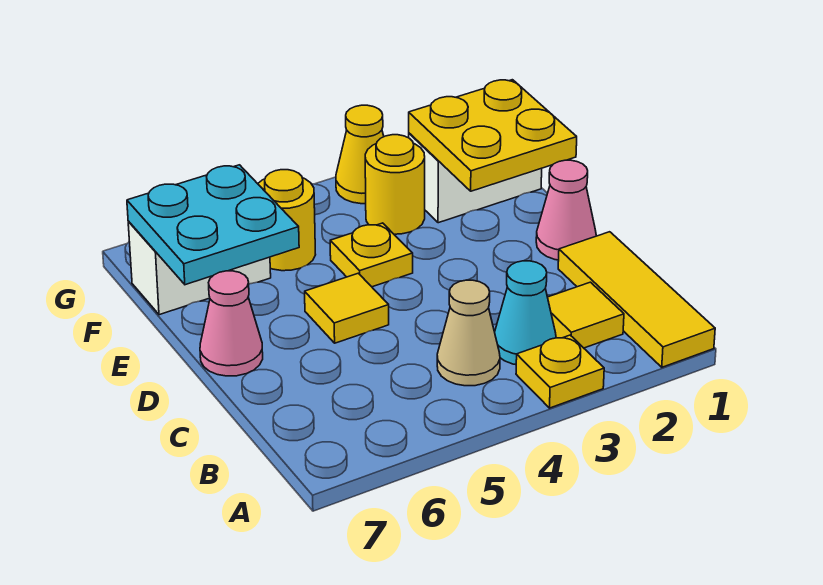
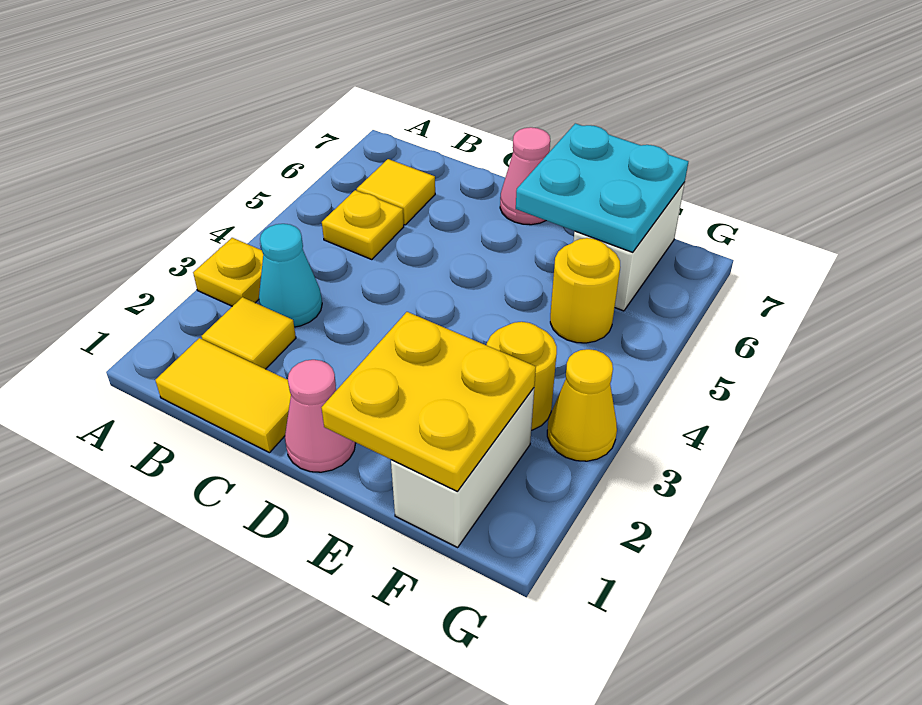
yellow 1x3 tile [558,232,715,367] -> yellow 1x2 tile [155,338,291,453]
tan 1x1 cone [437,280,500,386] -> none
yellow 1x1 tile [305,273,389,343] -> yellow 1x1 tile moved to [357,159,435,225]
yellow 1x1 plate [330,223,413,287] -> yellow 1x1 plate moved to [322,190,404,260]

